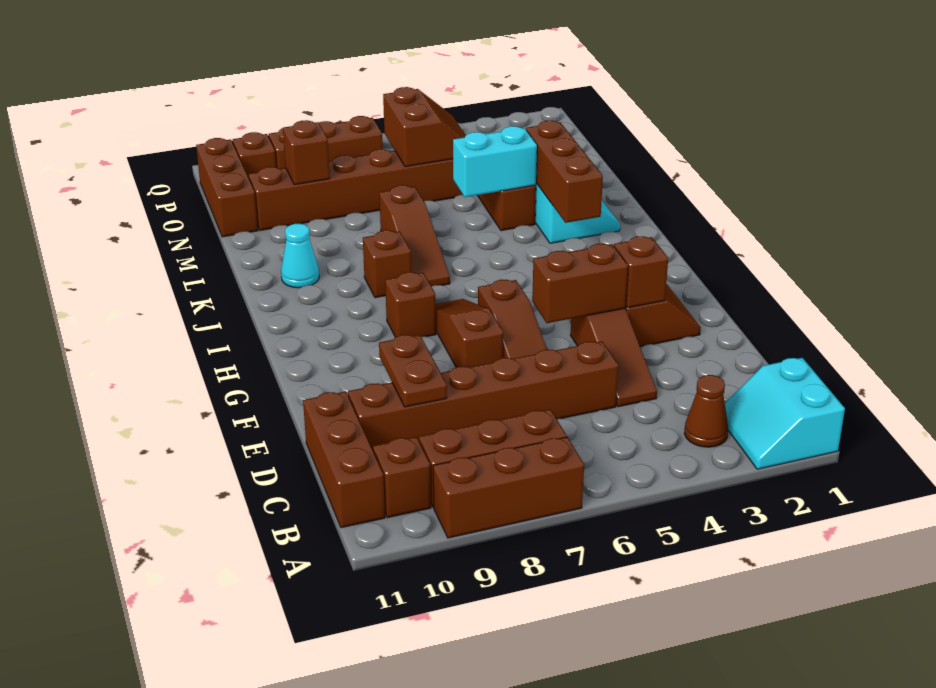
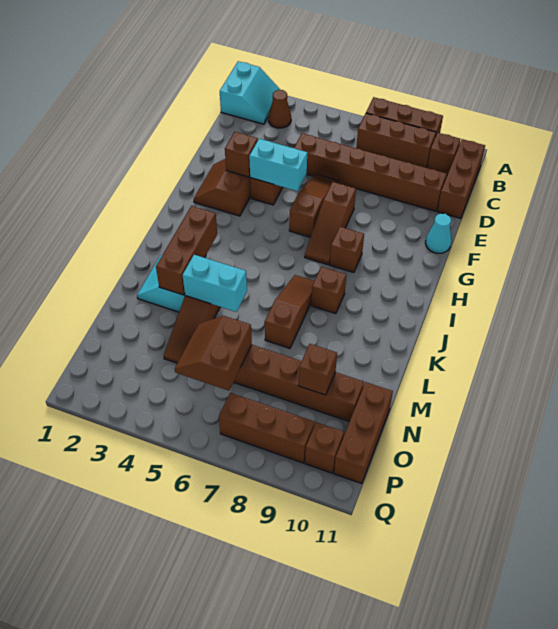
brown 1x2 plate [379,335,447,407] -> none
brown 1x2 brick [532,244,628,323] -> cyan 1x2 brick [249,139,307,191]
cyan 1x1 cone [281,224,319,288] -> cyan 1x1 cone moved to [426,213,451,253]

